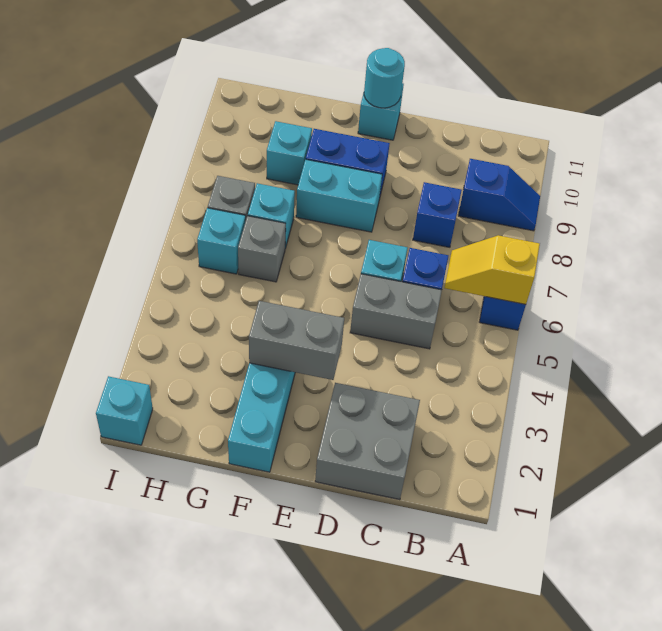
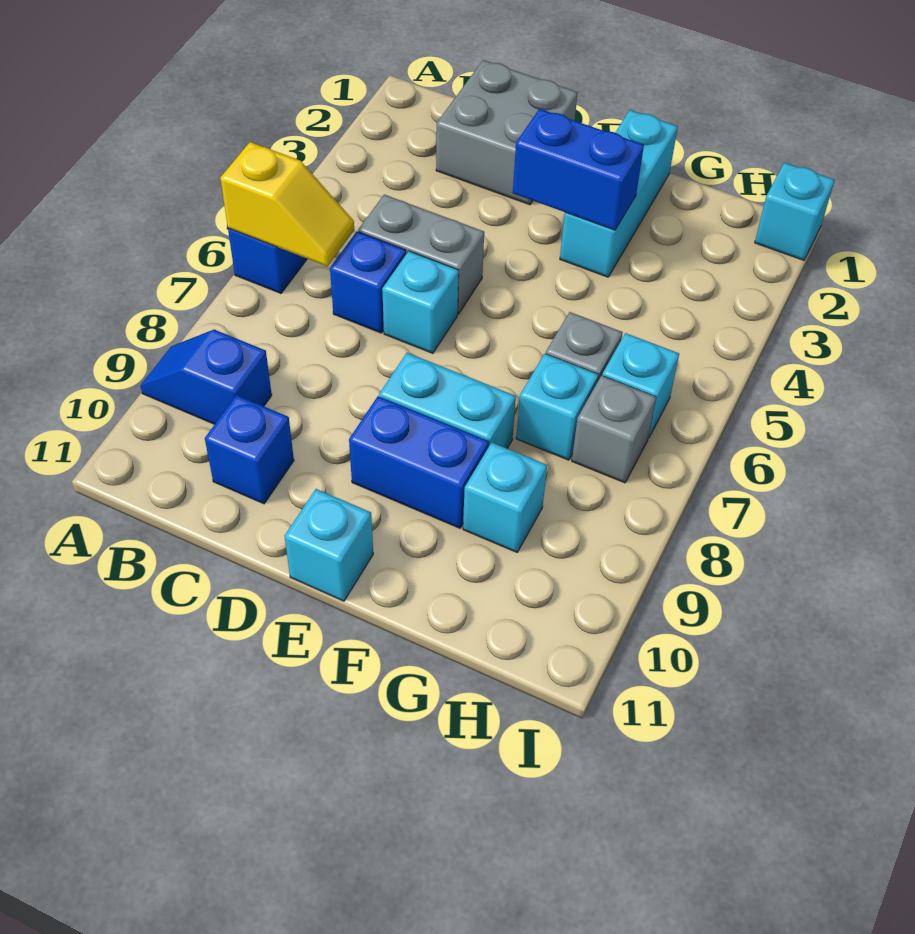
blue 1x1 brick [413,182,462,247] -> blue 1x1 brick moved to [205,395,294,504]
grey 1x2 brick [249,301,344,380] -> blue 1x2 brick [513,109,644,230]
cyan 1x1 round brick [364,48,405,108] -> none

